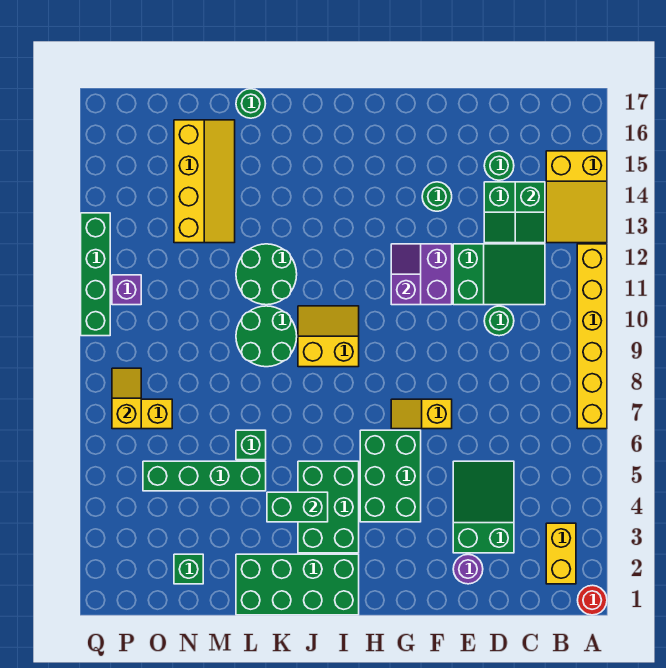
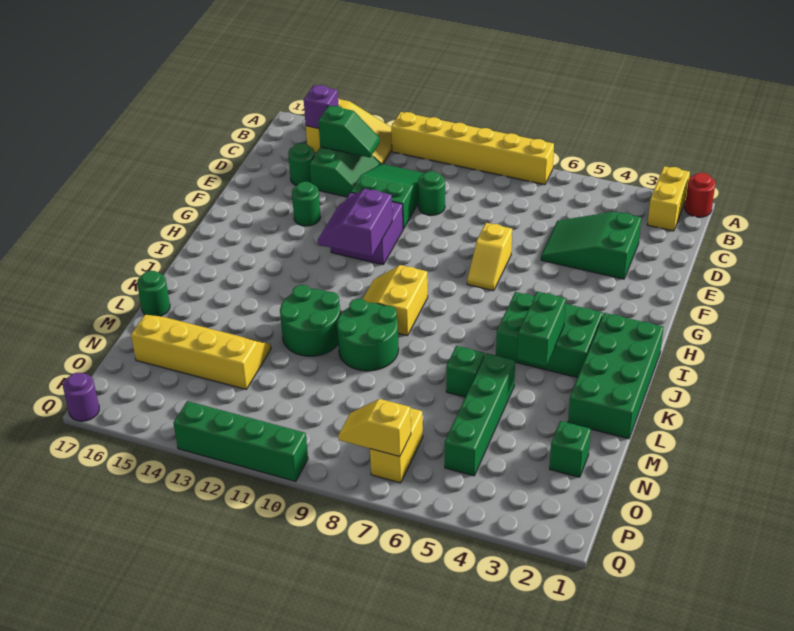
yellow 1x2 brick [546,523,576,584] -> yellow 1x2 brick turned to [647,166,690,231]
purple 1x1 round brick [453,554,483,584] -> purple 1x1 round brick moved to [63,373,99,421]
green 2x3 brick [360,430,421,522] -> none
purple 1x2 slope [391,244,421,305] -> purple 2x2 slope [318,189,392,257]
purple 1x1 brick [112,275,141,305] -> purple 1x1 brick moved to [304,85,339,129]

